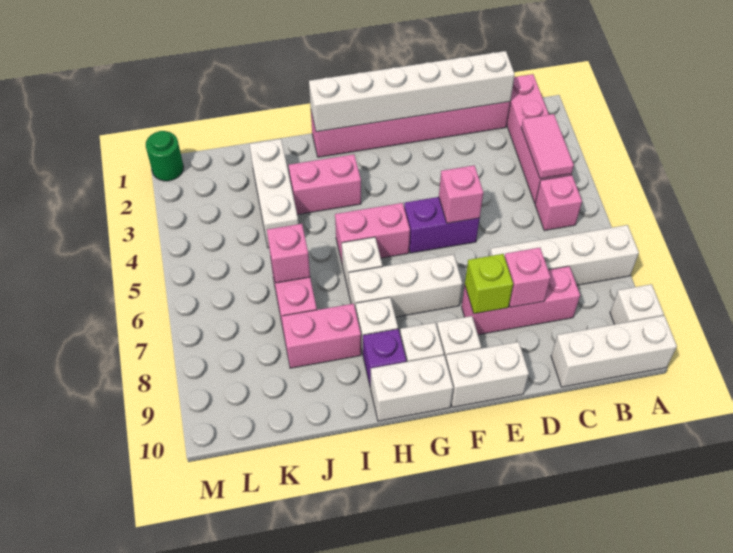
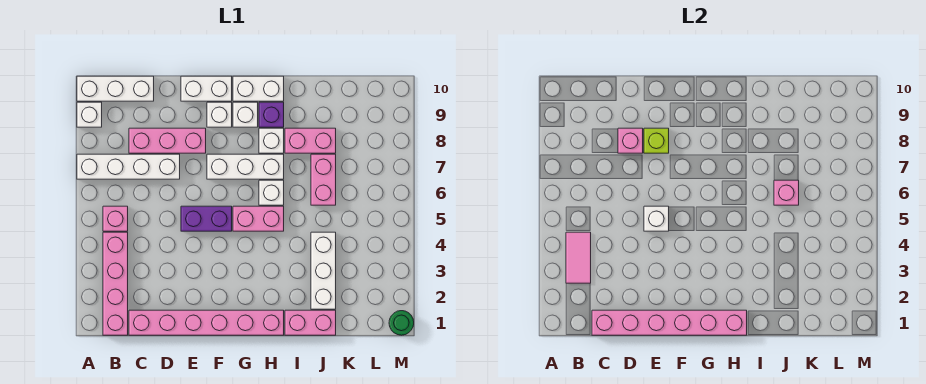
white 1x6 brick [309,51,515,132] -> pink 1x6 brick [592,310,747,335]
pink 1x1 brick [439,165,483,223] -> white 1x1 brick [644,206,669,231]
pink 1x2 brick [289,154,361,215] -> pink 1x2 brick moved to [285,310,336,335]

